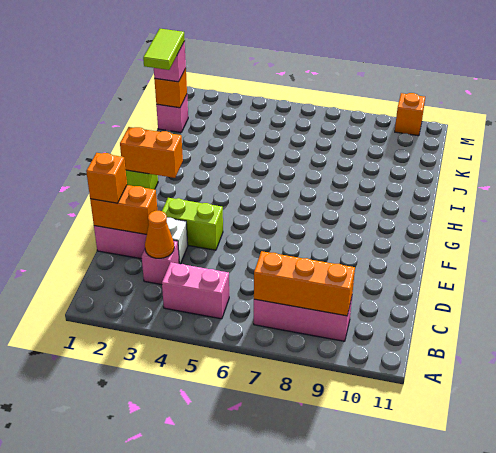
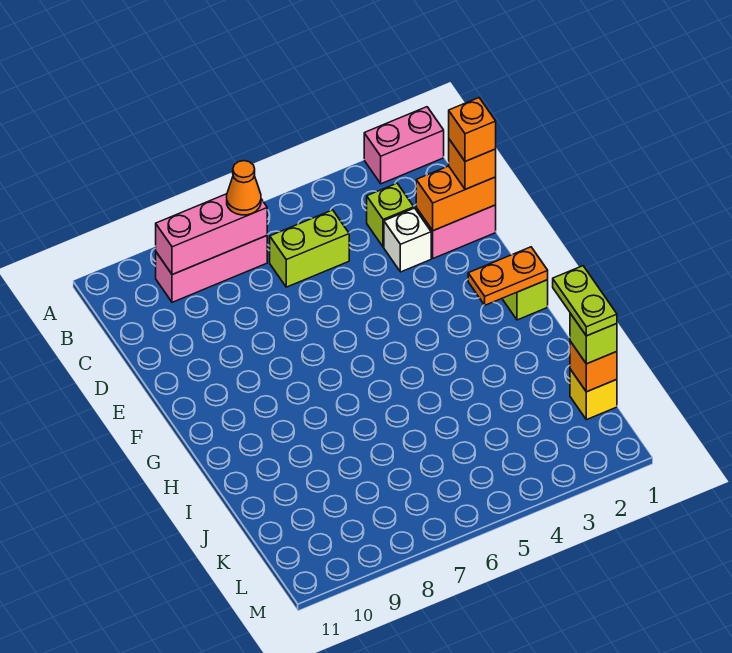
pink 1x2 brick [162,262,229,319] -> pink 1x2 brick moved to [364,107,444,184]
orange 1x3 brick [254,251,355,316] -> pink 1x3 brick [156,194,267,275]
pink 1x1 brick [142,240,179,285] -> lime 1x1 brick [367,183,414,247]
orange 1x1 cone [145,211,174,258] -> orange 1x1 cone moved to [227,161,261,215]
lime 1x2 brick [162,198,223,250] -> lime 1x2 brick moved to [270,210,349,287]
orange 1x2 brick [120,127,183,178] -> orange 1x2 plate [468,247,548,305]
lime 1x2 tile [143,29,185,70] -> lime 1x2 plate [553,266,617,336]
pink 1x1 brick [156,95,188,133] -> yellow 1x1 brick [570,369,617,420]
pink 1x1 brick [154,41,186,82] -> lime 1x1 brick [570,313,617,364]
orange 1x1 brick [395,93,425,136] -> orange 1x1 brick moved to [449,98,496,161]

